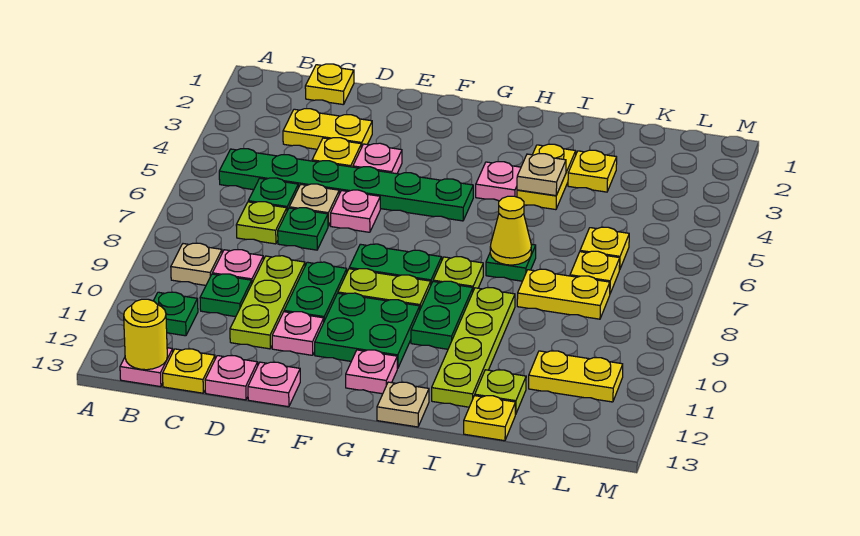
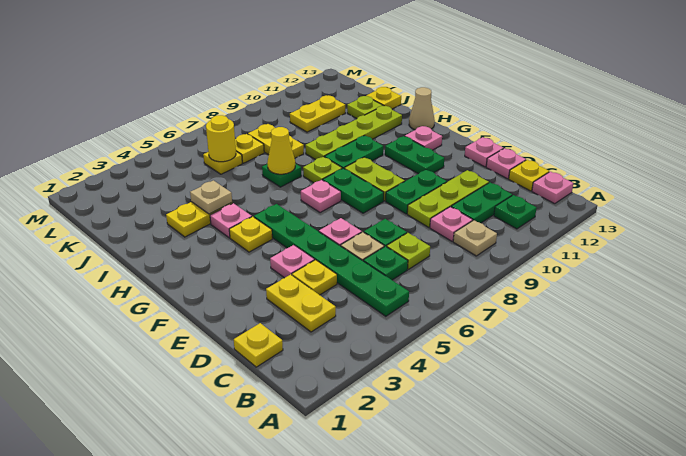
yellow 1x1 round brick [124,299,167,370] -> yellow 1x1 round brick moved to [206,115,236,162]
green 1x1 plate [200,274,252,317] -> green 1x2 plate [451,183,512,223]
pink 1x1 plate [272,312,324,355] -> pink 1x1 plate moved to [301,180,341,213]
green 2x2 plate [315,293,420,369] -> green 1x2 plate [385,136,444,174]
tan 1x1 plate [377,382,429,427] -> tan 1x1 cone [409,87,435,130]
yellow 1x1 plate [568,150,617,192] -> yellow 1x1 plate moved to [229,217,272,252]
yellow 1x2 plate [529,351,623,402] -> yellow 1x2 plate turned to [290,95,345,132]

